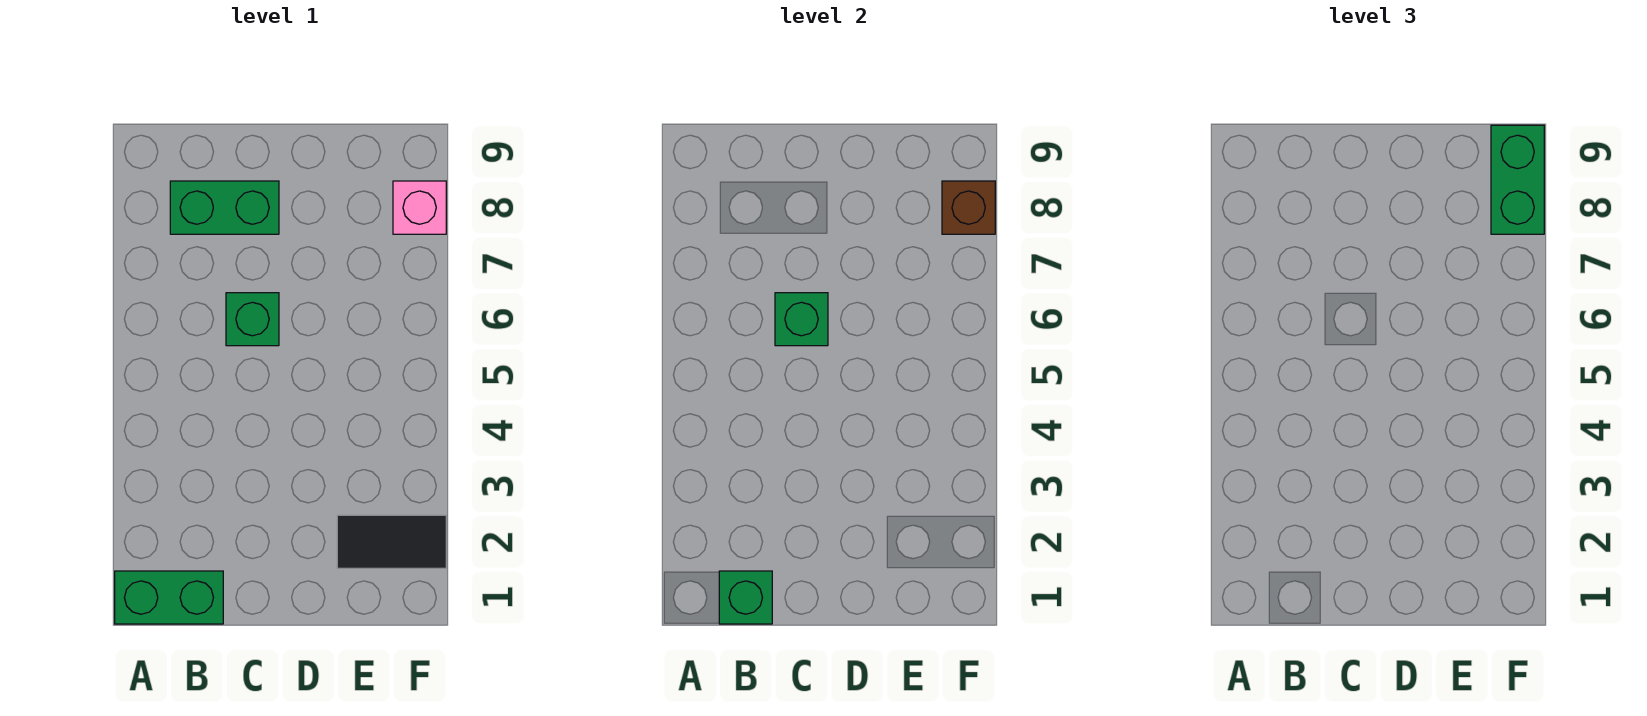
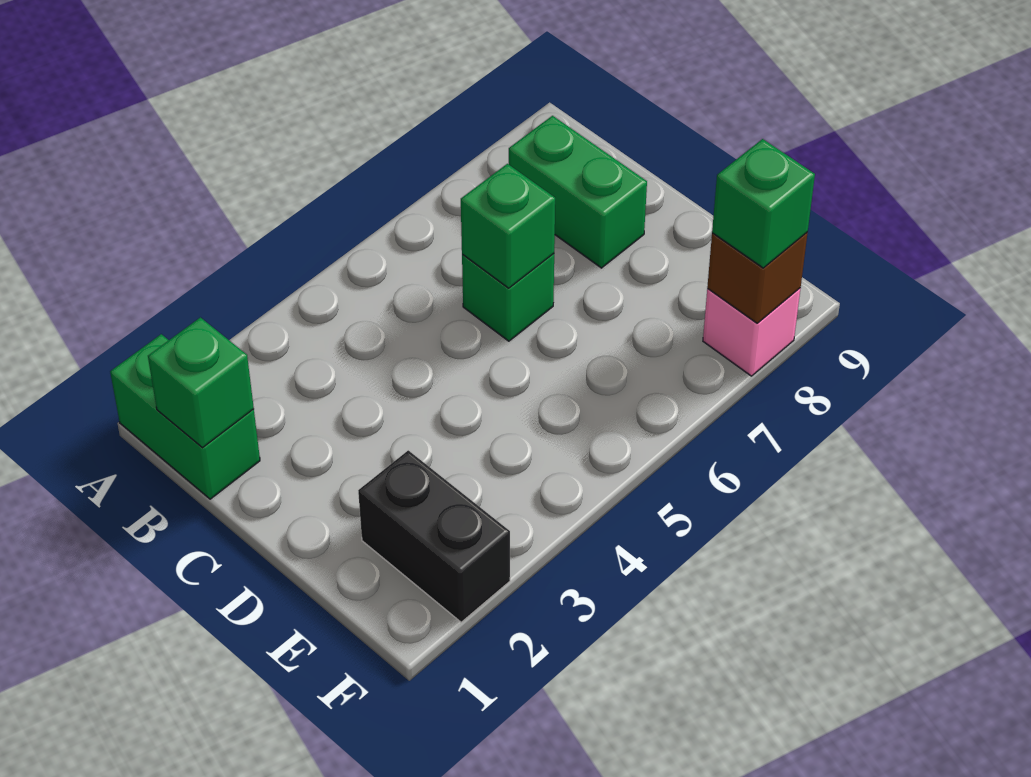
black 1x2 tile [337,515,446,568] -> black 1x2 brick [358,450,510,622]
green 1x2 brick [1491,125,1544,234] -> green 1x1 brick [712,139,815,268]

